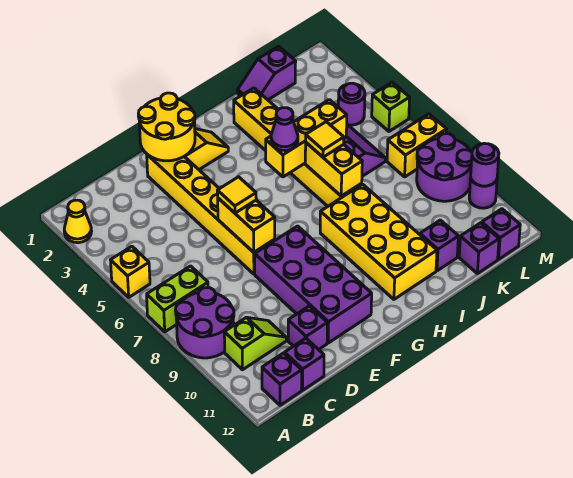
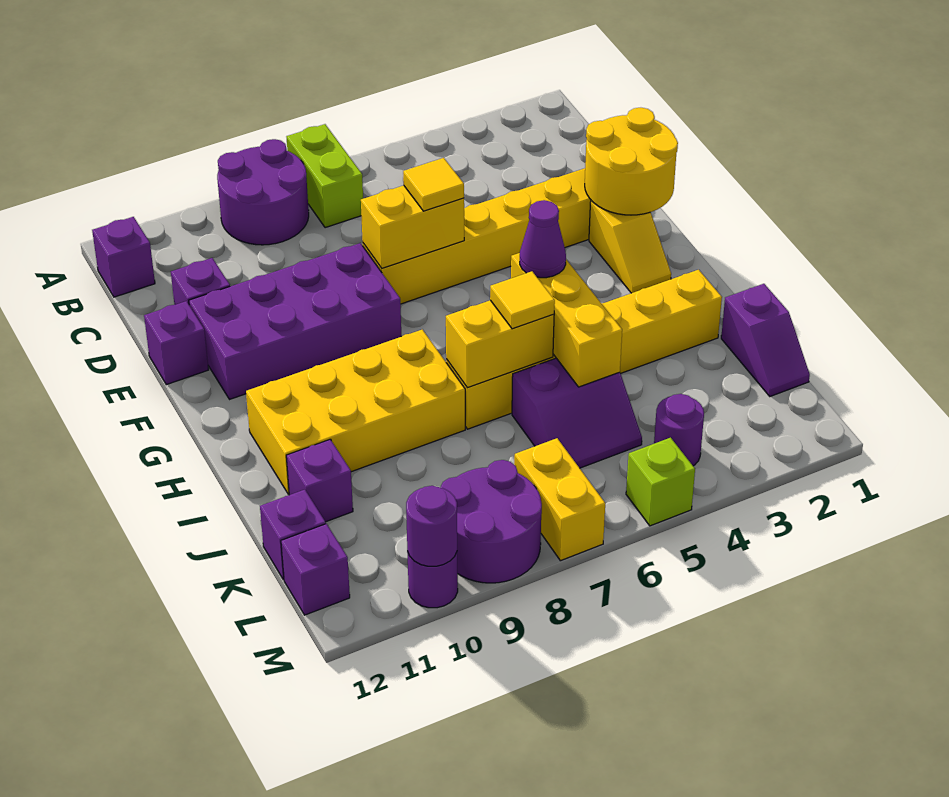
yellow 1x1 cone [64,200,92,243] -> none
yellow 1x1 brick [111,246,150,297] -> none
lime 1x2 slope [224,317,286,370] -> none
purple 1x1 brick [285,338,324,390] -> purple 1x1 brick moved to [144,301,209,385]
purple 1x2 slope [238,46,296,100] -> purple 1x2 slope turned to [721,284,810,396]

